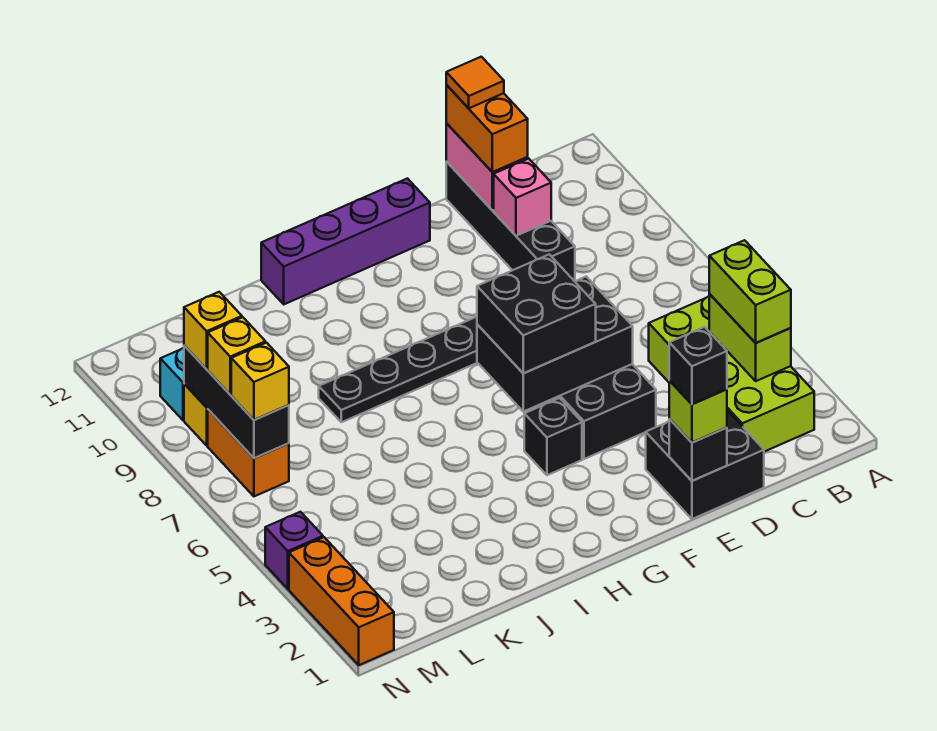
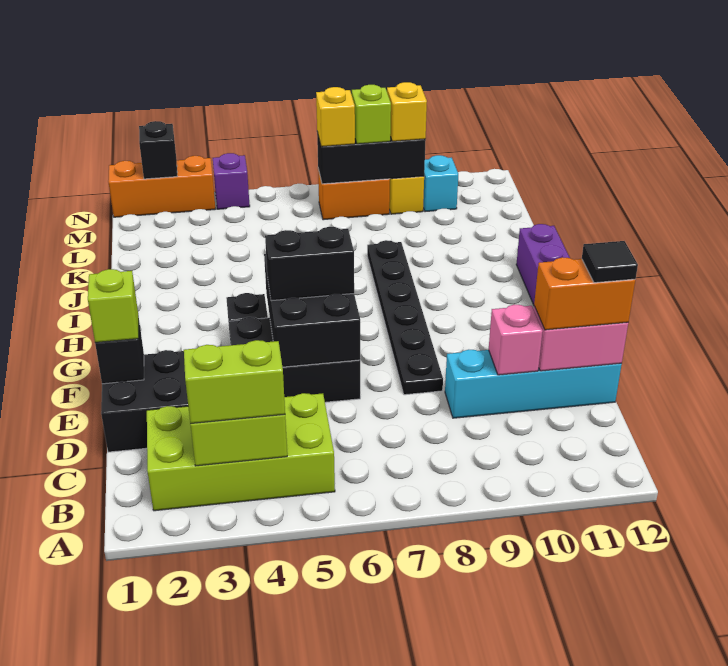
black 1x4 brick [446,162,575,281] -> cyan 1x4 brick [445,350,622,418]
orange 1x1 tile [446,57,504,108] -> black 1x1 tile [582,241,638,283]
black 1x1 brick [669,327,727,404] -> black 1x1 brick moved to [139,121,177,179]
black 2x2 brick [477,254,596,373] -> black 1x2 brick [265,227,354,301]
yellow 1x1 brick [208,317,265,394] -> lime 1x1 brick [352,85,391,144]

